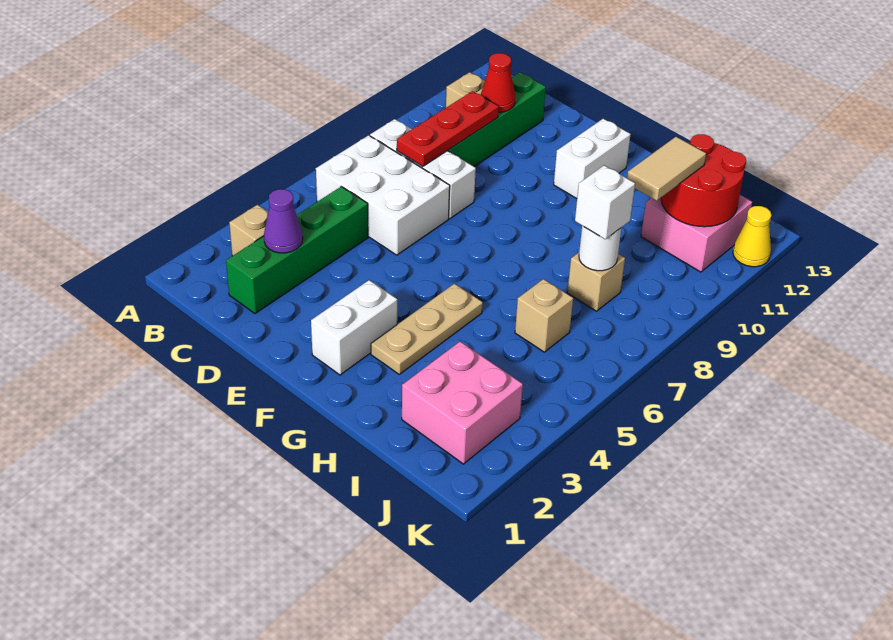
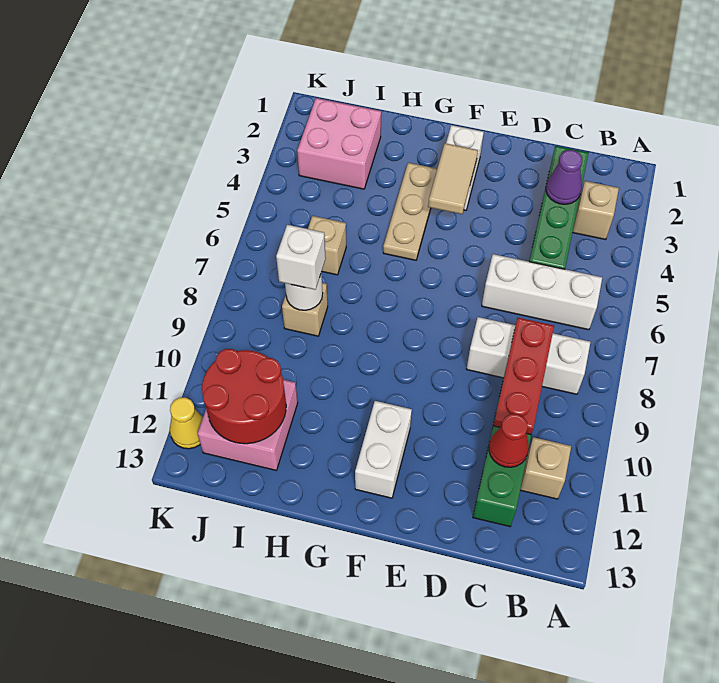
white 2x3 brick [316,135,450,255] -> white 1x3 brick [482,254,602,330]
tan 1x2 tile [627,137,706,201] -> tan 1x2 tile moved to [428,143,478,214]

